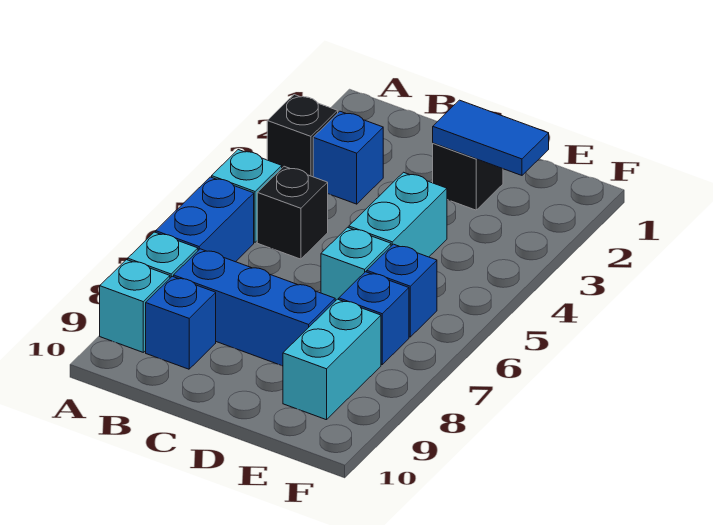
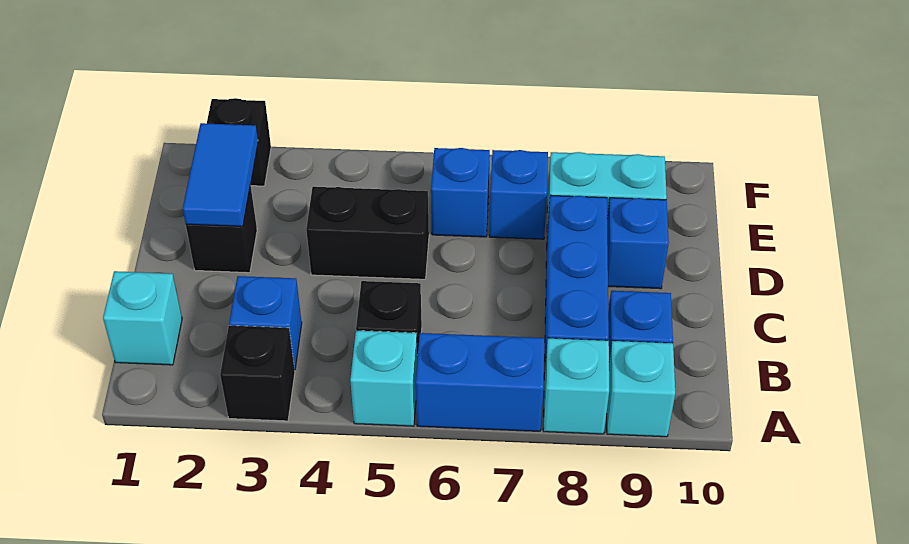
cyan 1x2 brick [349,172,447,257] -> black 1x2 brick [306,187,429,279]
cyan 1x1 brick [321,227,391,301] -> cyan 1x1 brick moved to [103,271,182,365]
none -> blue 1x1 brick [607,198,669,289]
none -> black 1x1 brick [207,98,271,186]

